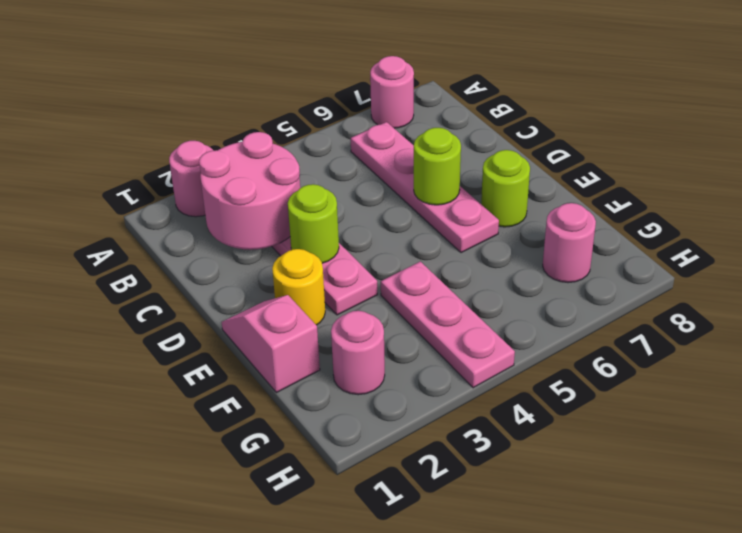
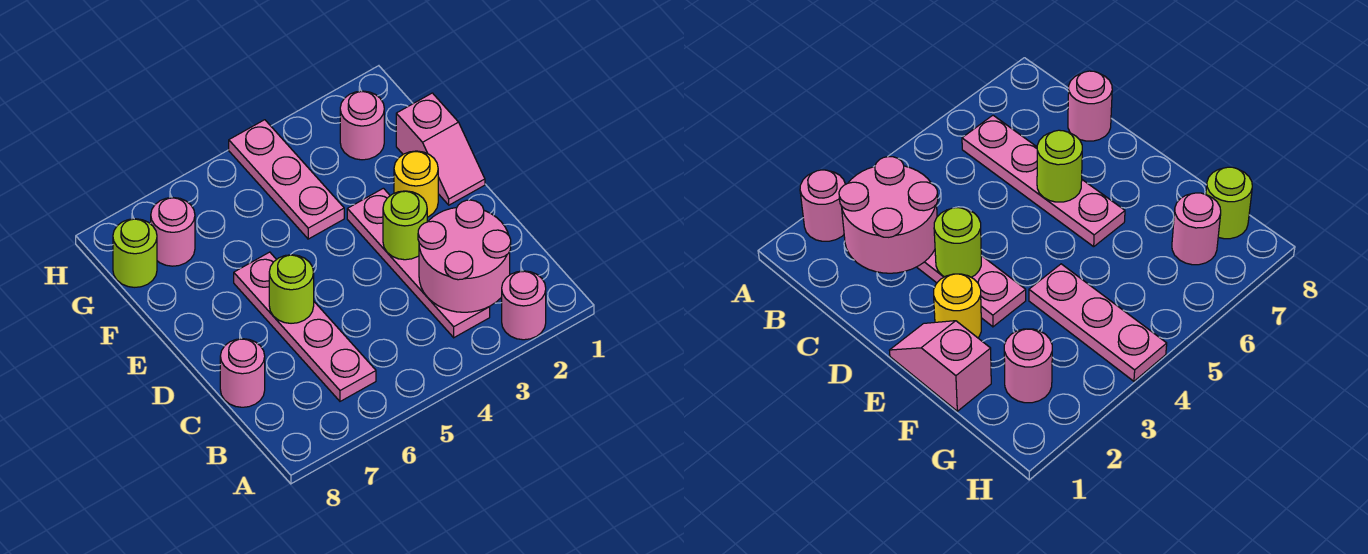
pink 1x1 round brick [370,56,414,128] -> pink 1x1 round brick moved to [220,339,265,407]
lime 1x1 round brick [481,150,530,227] -> lime 1x1 round brick moved to [113,219,157,287]

